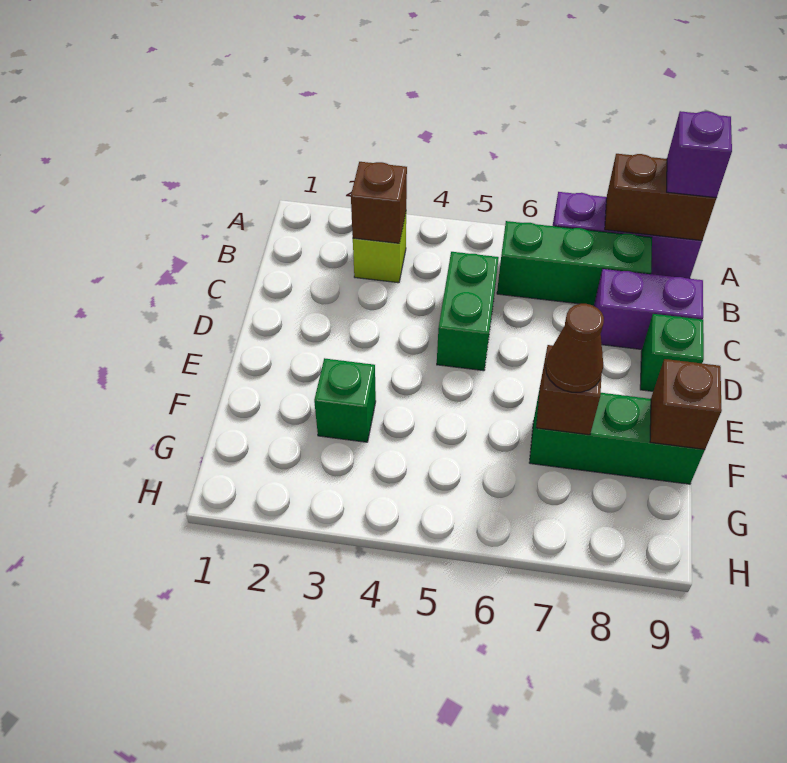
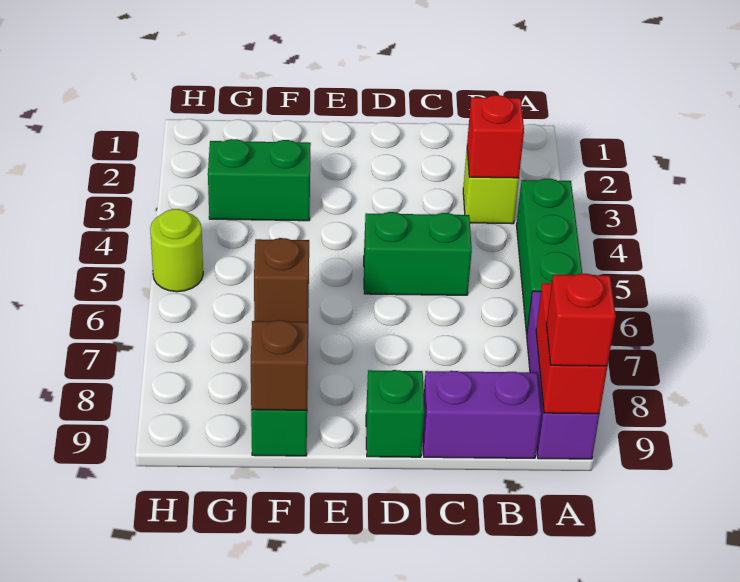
brown 1x2 brick [605,154,716,241] -> red 1x2 brick [536,283,607,414]
purple 1x1 brick [667,111,732,198] -> red 1x1 brick [547,274,616,366]
brown 1x1 brick [351,162,407,243] -> red 1x1 brick [467,95,524,178]
green 1x3 brick [497,221,652,305] -> green 1x3 brick moved to [516,179,582,334]
purple 1x2 brick [594,269,703,349] -> purple 1x2 brick turned to [423,371,541,458]
green 1x1 brick [314,358,376,442] -> green 1x2 brick [208,139,311,221]
brown 1x1 cone [546,304,604,392] -> none
none -> lime 1x1 round brick [150,209,203,292]

